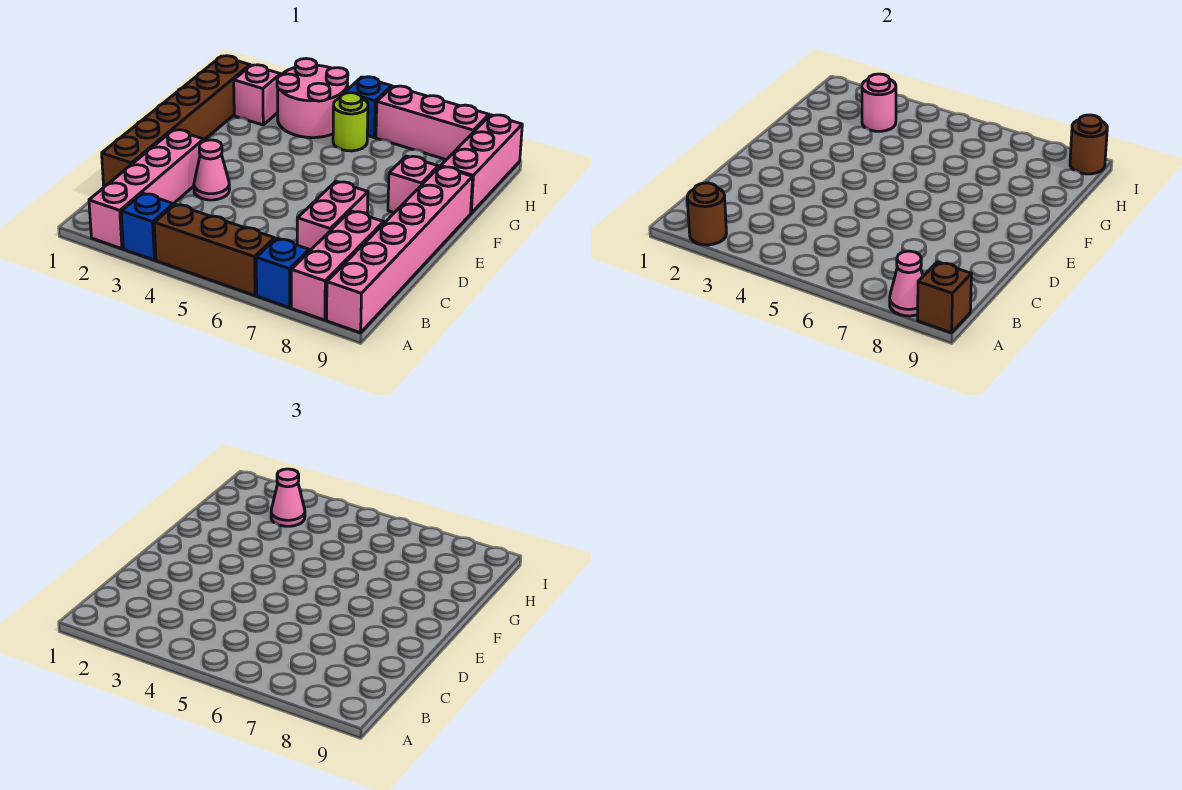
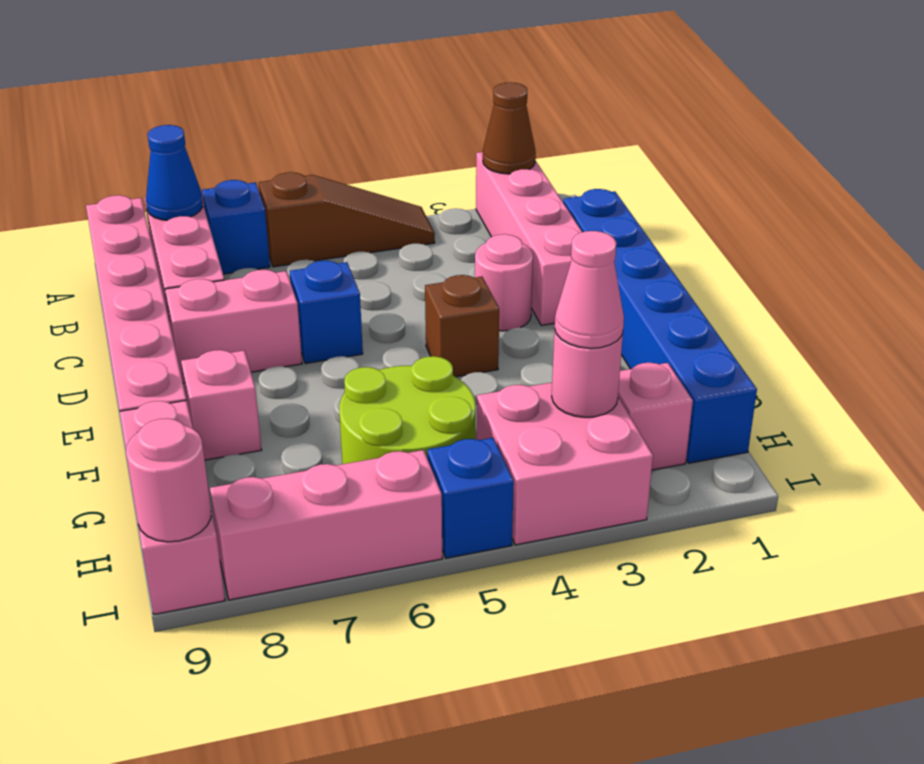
brown 1x1 round brick [687,183,727,245] -> brown 1x1 cone [483,82,536,174]
blue 1x1 brick [121,193,173,260] -> blue 1x1 brick moved to [290,261,363,364]
brown 1x3 brick [154,204,275,296] -> brown 1x3 slope [259,172,435,267]
pink 1x1 cone [890,251,923,316] -> blue 1x1 cone [146,125,203,220]
brown 1x1 brick [918,262,971,333] -> brown 1x1 brick moved to [425,275,499,377]
brown 1x6 brick [102,56,250,187] -> blue 1x6 brick [563,189,757,463]
pink 1x2 brick [297,181,368,251] -> pink 1x2 brick turned to [165,270,302,383]
pink 1x1 cone [194,140,229,200] -> pink 1x1 round brick [475,234,533,331]
pink 2x2 round brick [277,59,348,138] -> pink 2x2 brick [477,382,653,545]
lime 1x1 round brick [333,93,368,151] -> lime 2x2 round brick [339,356,476,464]
brown 1x1 round brick [1070,115,1107,174] -> pink 1x1 round brick [126,418,211,542]

